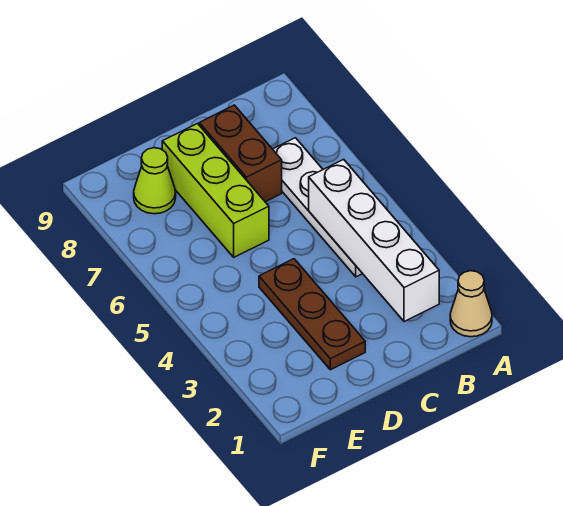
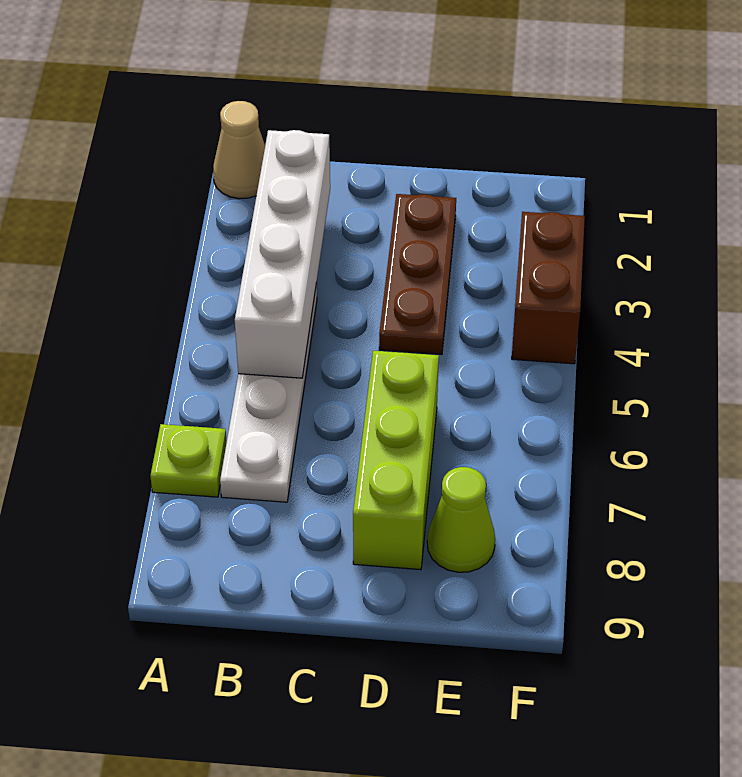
none -> lime 1x1 plate [150,424,227,497]
brown 1x2 brick [199,105,282,202] -> brown 1x2 brick moved to [512,212,585,364]

